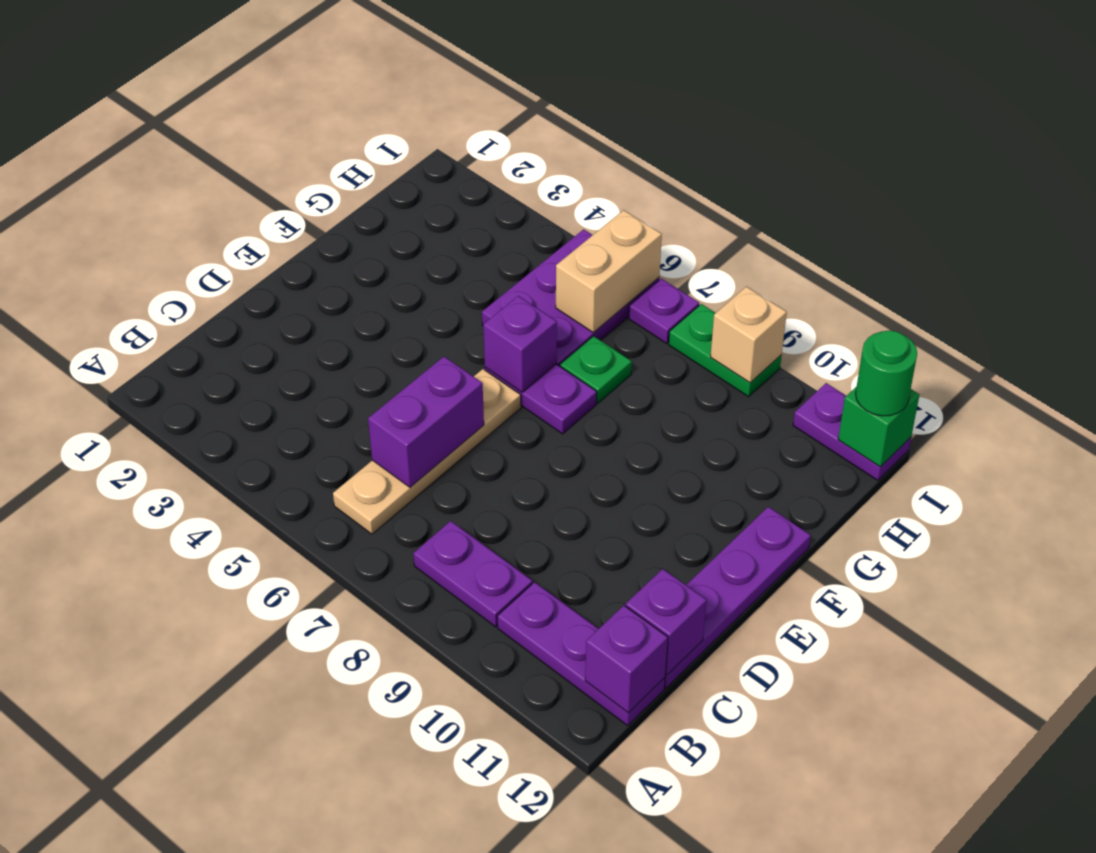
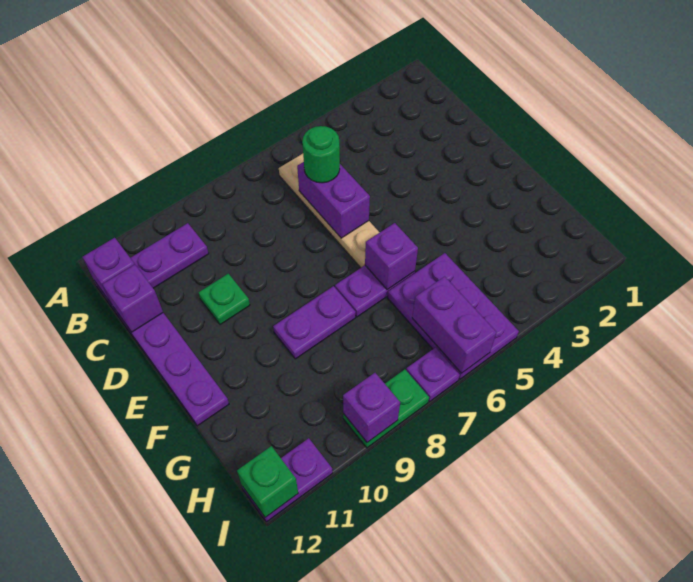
purple 1x2 plate [413,521,533,627] -> purple 1x2 plate moved to [273,286,356,359]
green 1x1 plate [560,336,632,403] -> green 1x1 plate moved to [198,274,250,325]
tan 1x2 brick [556,210,662,333] -> purple 1x2 brick [412,276,496,373]
tan 1x1 brick [711,287,787,383] -> purple 1x1 brick [343,373,400,443]
green 1x1 round brick [856,330,917,416] -> green 1x1 round brick moved to [302,126,340,183]

